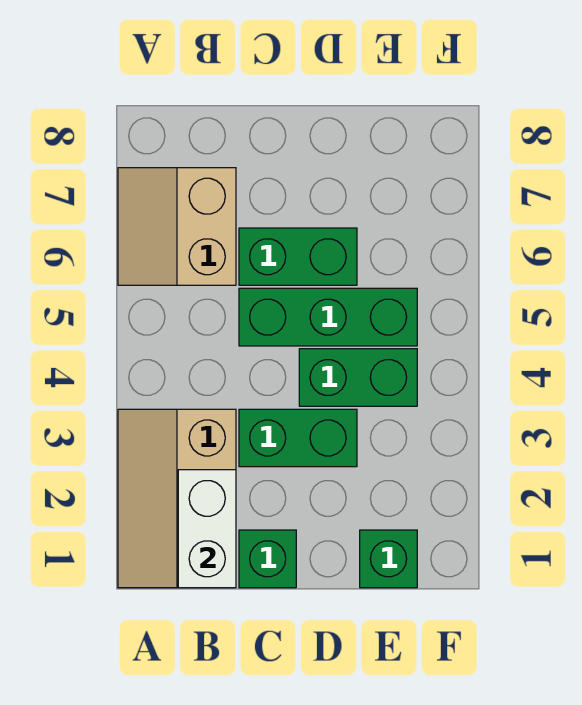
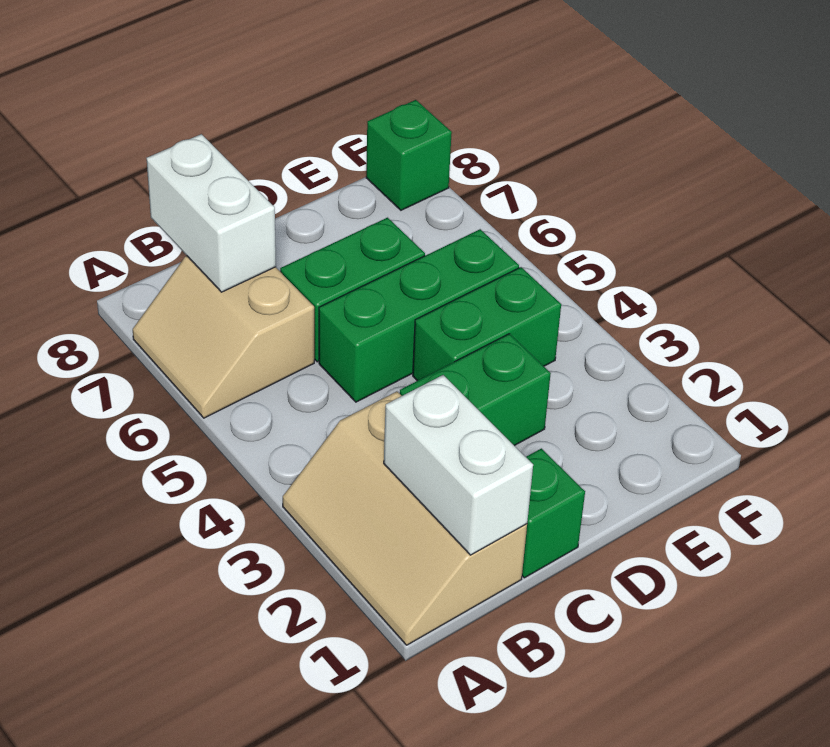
none -> white 1x2 brick [147,134,276,292]
green 1x1 brick [360,530,417,588] -> green 1x1 brick moved to [366,100,452,210]

